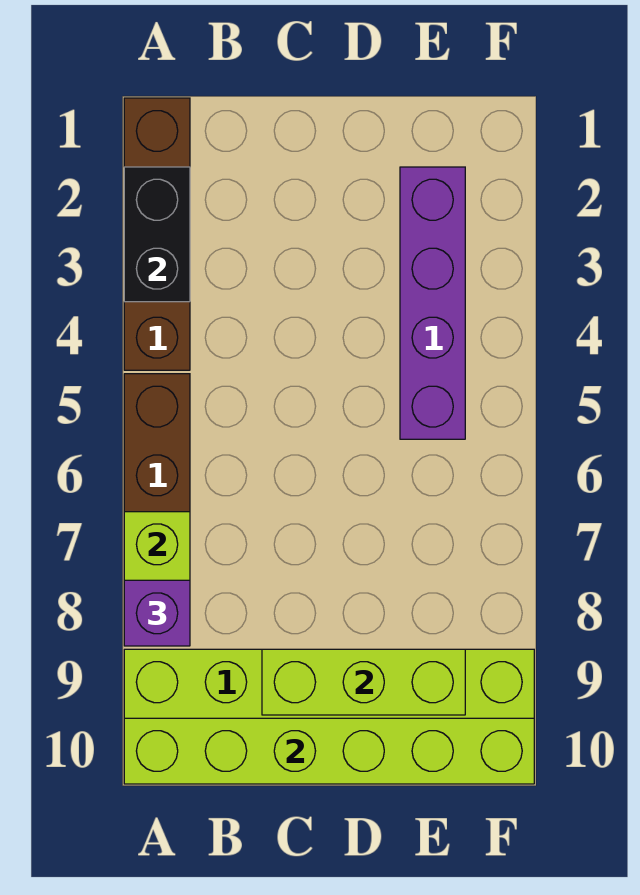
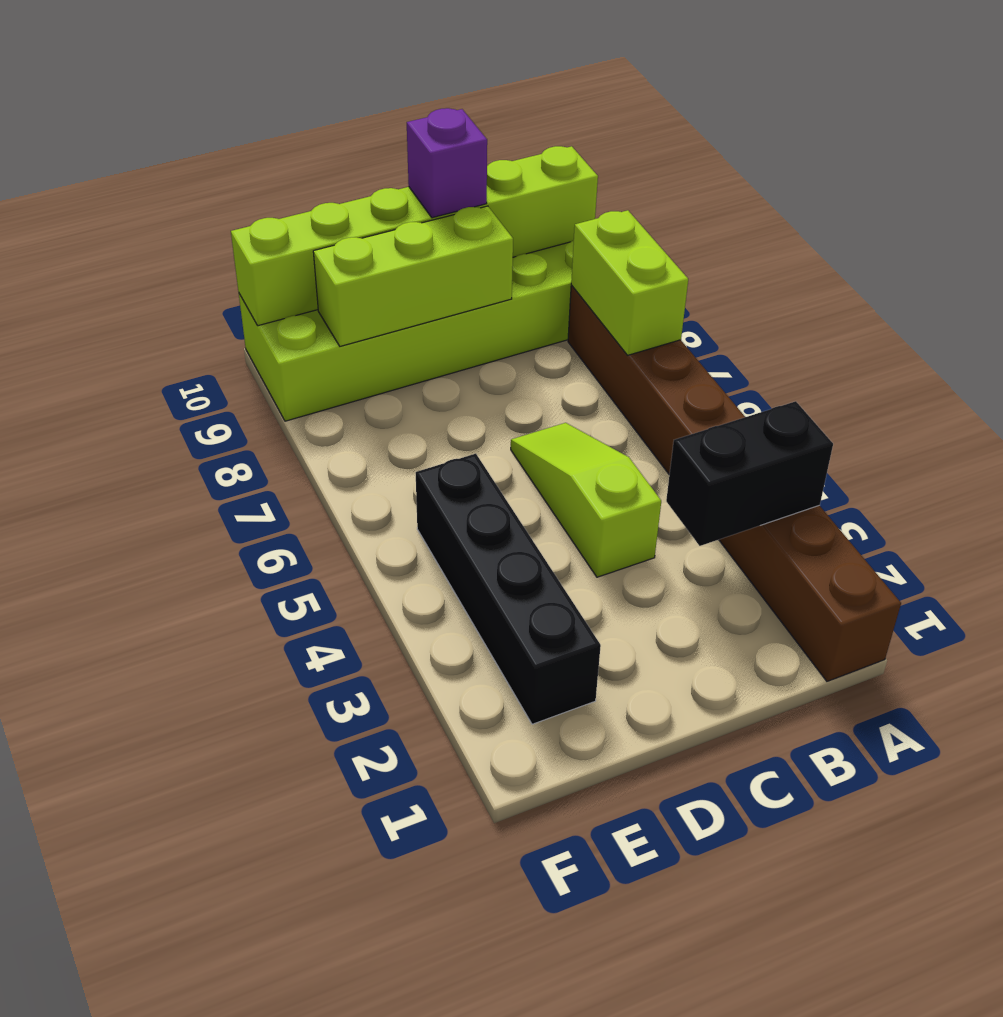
black 1x2 brick [124,167,190,302] -> black 1x2 brick turned to [666,401,833,546]
purple 1x1 brick [124,580,190,646] -> purple 1x1 brick moved to [407,108,487,218]
none -> lime 1x3 slope [511,423,661,577]
purple 1x4 brick [400,167,465,439] -> black 1x4 brick [416,454,601,724]

